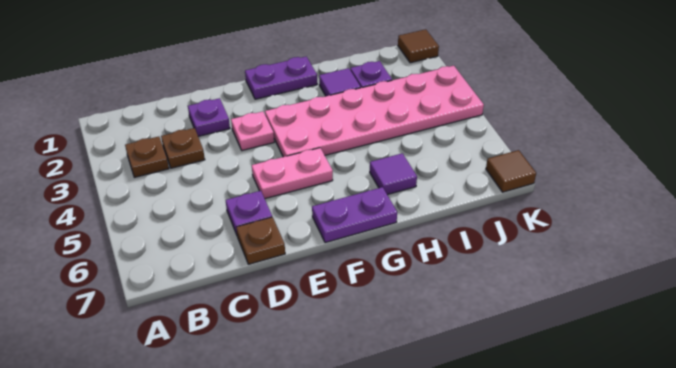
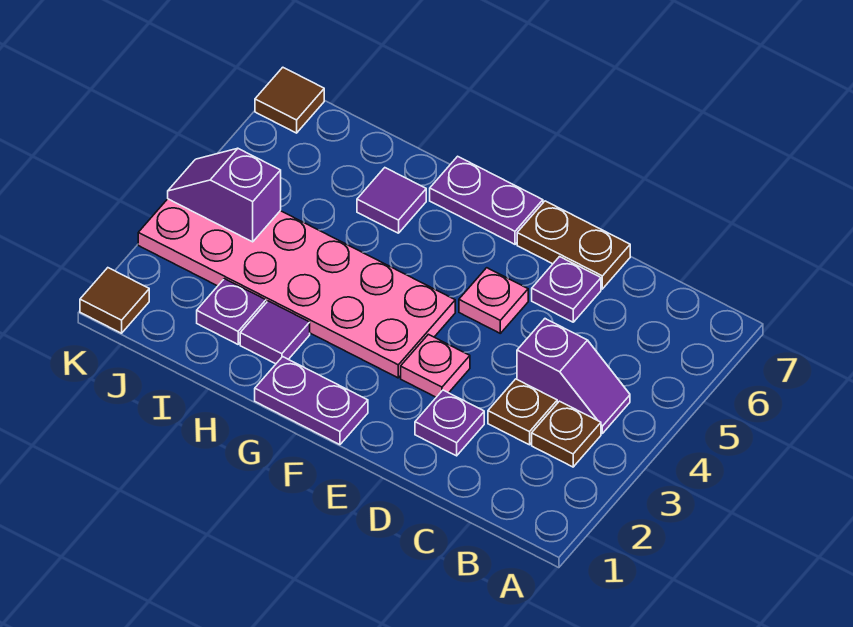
none -> purple 1x2 slope [517,319,630,433]
brown 1x1 plate [236,217,285,264] -> brown 1x2 plate [517,201,630,289]
pink 1x2 plate [252,148,333,199] -> pink 1x1 plate [459,268,528,333]
none -> purple 1x2 slope [168,148,281,242]

